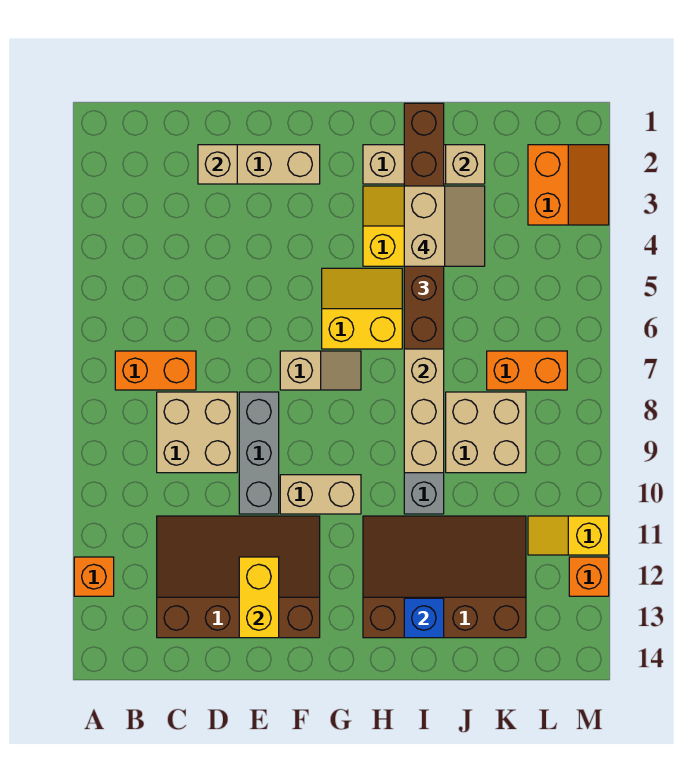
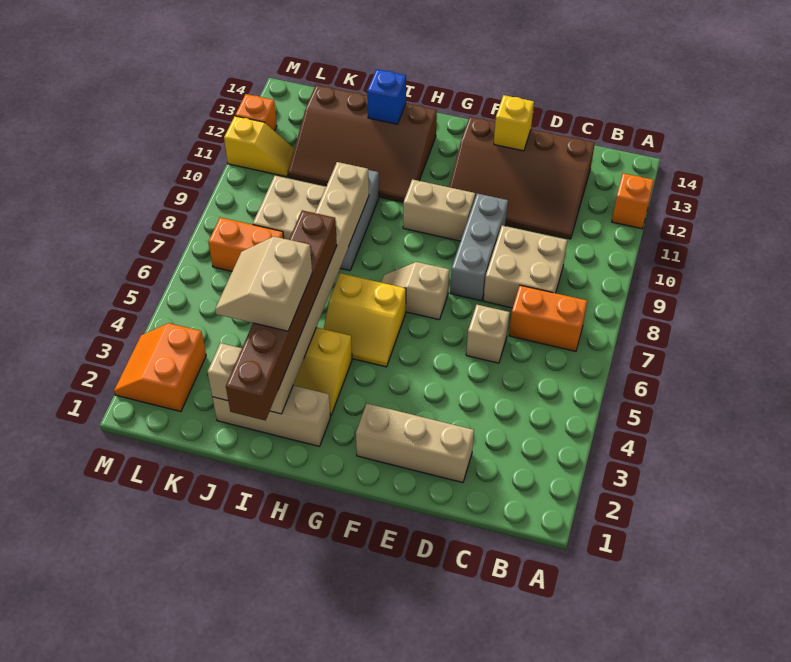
tan 1x1 brick [198,145,237,184] -> tan 1x1 brick moved to [466,305,510,363]
yellow 1x2 brick [239,557,279,638] -> yellow 1x1 brick [494,95,534,151]

